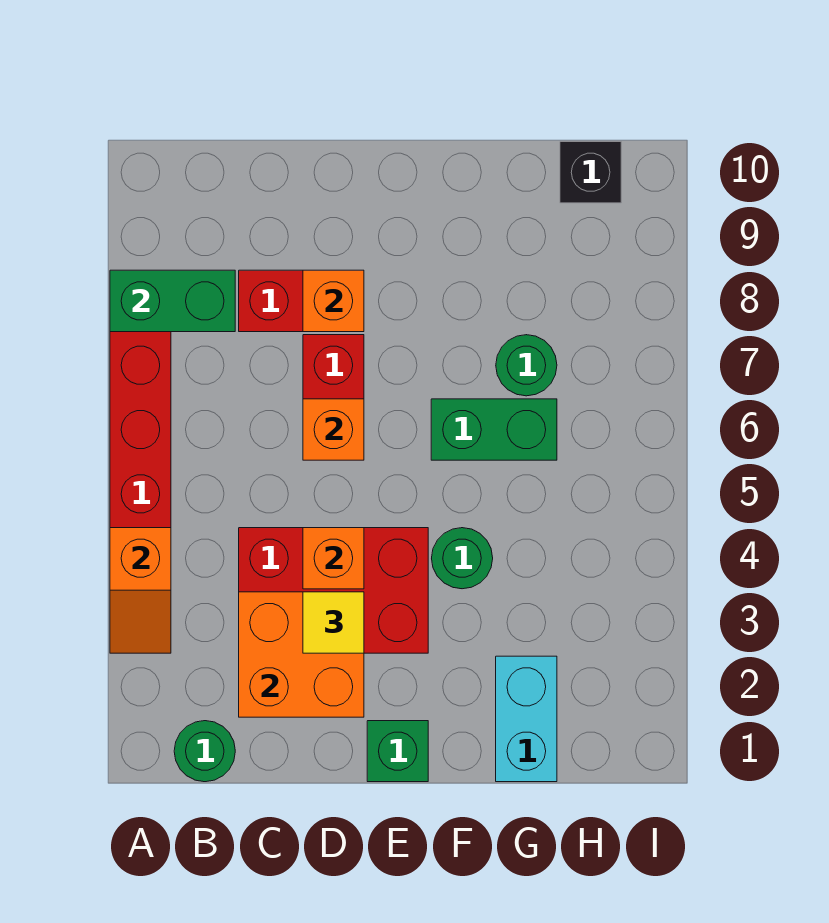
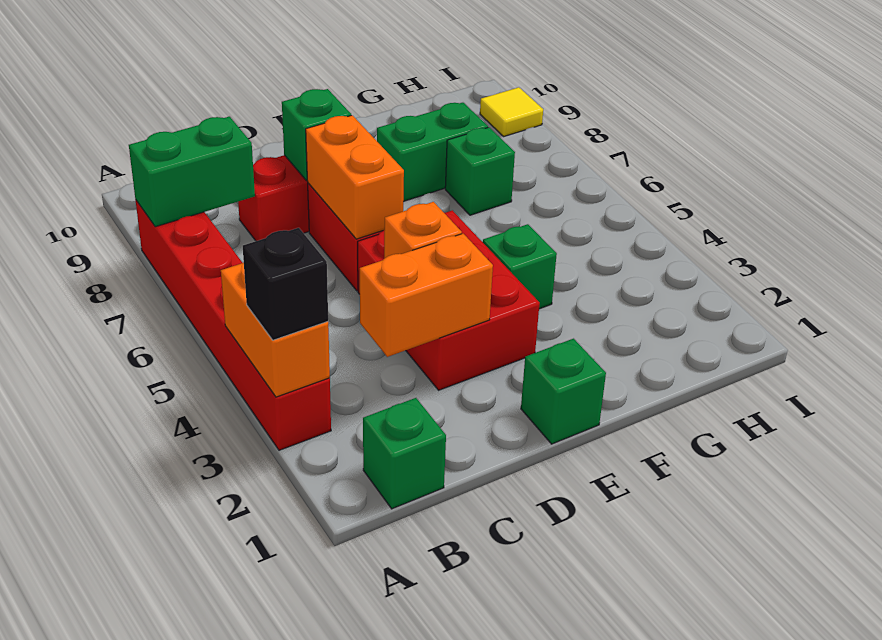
orange 1x2 slope [110,528,171,653] -> orange 1x2 brick [221,262,330,397]
green 1x1 round brick [174,721,235,782] -> green 1x1 brick [363,398,446,509]
orange 2x2 brick [239,592,364,717] -> orange 1x2 brick [360,234,493,357]
red 2x3 brick [239,528,428,653] -> red 2x3 brick turned to [358,210,540,390]
yellow 1x1 tile [303,592,364,653] -> yellow 1x1 tile moved to [480,87,543,136]
orange 1x1 brick [303,399,364,460] -> orange 1x2 brick [306,115,404,239]
orange 1x1 brick [303,270,364,332] -> green 1x1 brick [282,89,351,181]
green 1x1 round brick [432,528,493,589] -> green 1x1 brick [483,224,557,309]
green 1x2 brick [431,399,557,460] -> green 1x2 brick moved to [377,103,488,202]
cyan 1x2 brick [496,656,557,782] -> none
green 1x1 round brick [496,335,557,396] -> green 1x1 brick [445,127,515,215]
black 1x1 brick [560,142,621,203] -> black 1x1 brick moved to [243,228,328,340]

